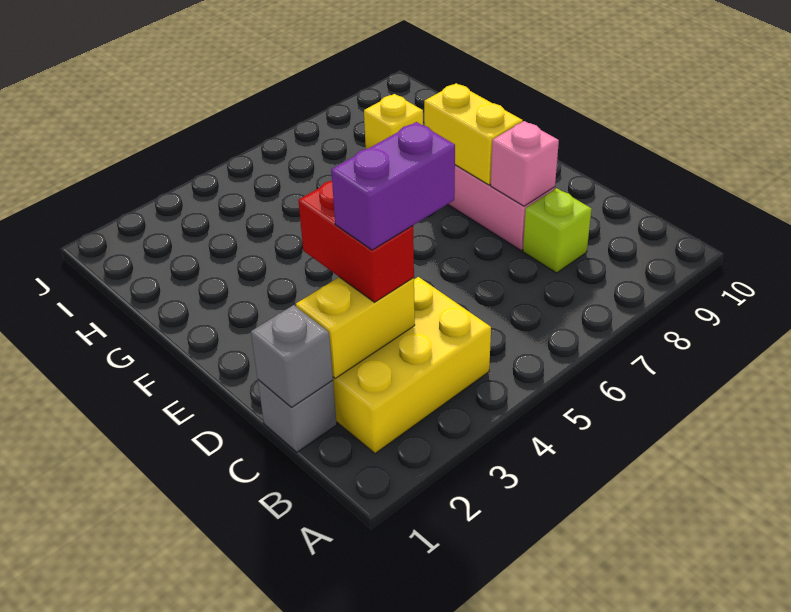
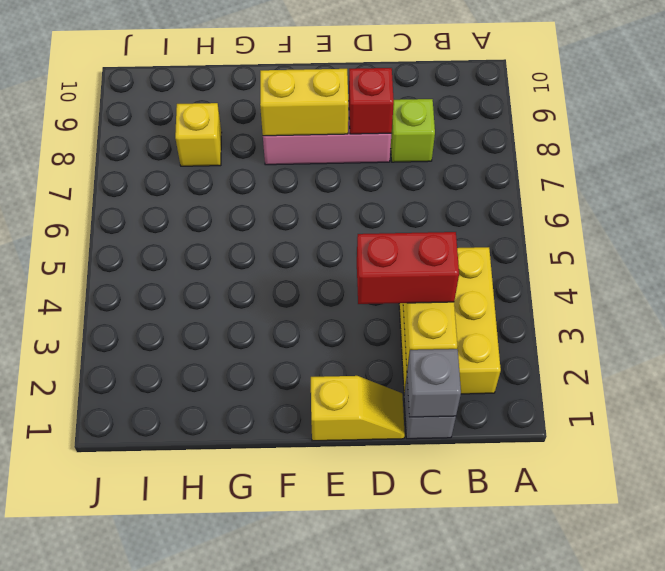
purple 1x2 brick [331,122,455,250] -> none
none -> yellow 1x2 slope [311,376,405,441]
pink 1x1 brick [491,121,559,206] -> red 1x1 brick [348,68,394,134]

